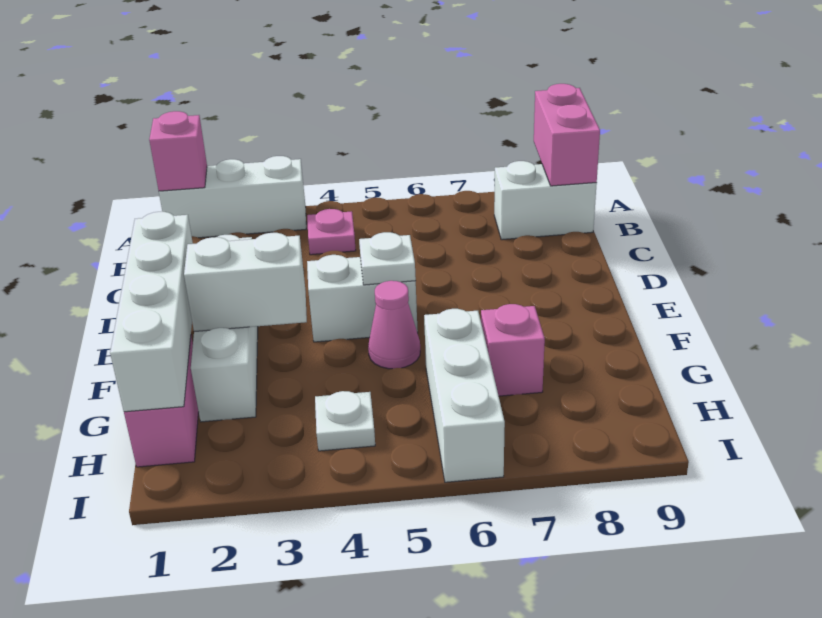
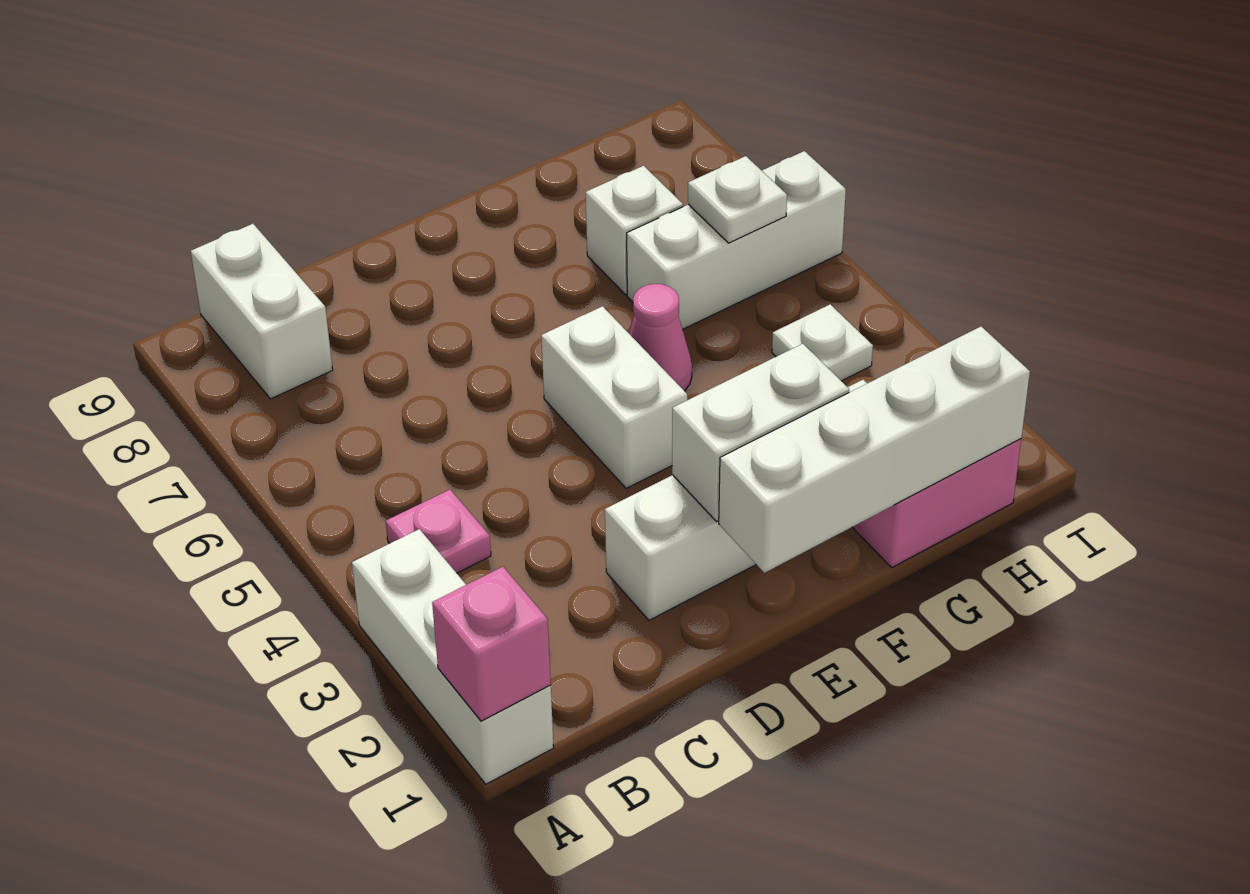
pink 1x2 brick [534,84,600,186] -> none
white 1x1 plate [359,232,416,285] -> white 1x1 plate moved to [688,156,787,243]
white 1x2 brick [184,233,307,332] -> white 1x2 brick turned to [672,344,849,522]
pink 1x1 brick [481,304,545,396] -> white 1x1 brick [586,166,683,295]

